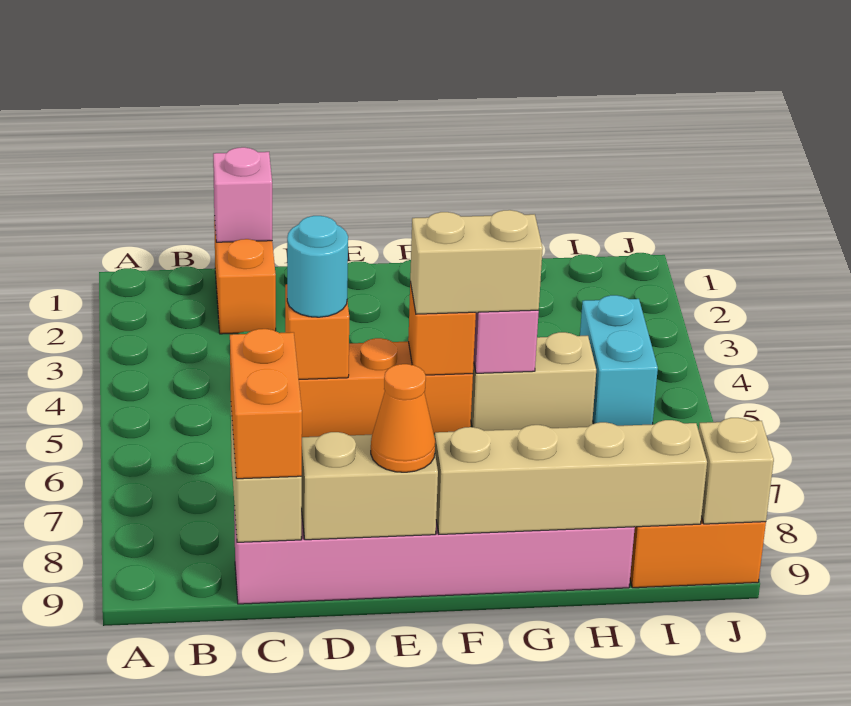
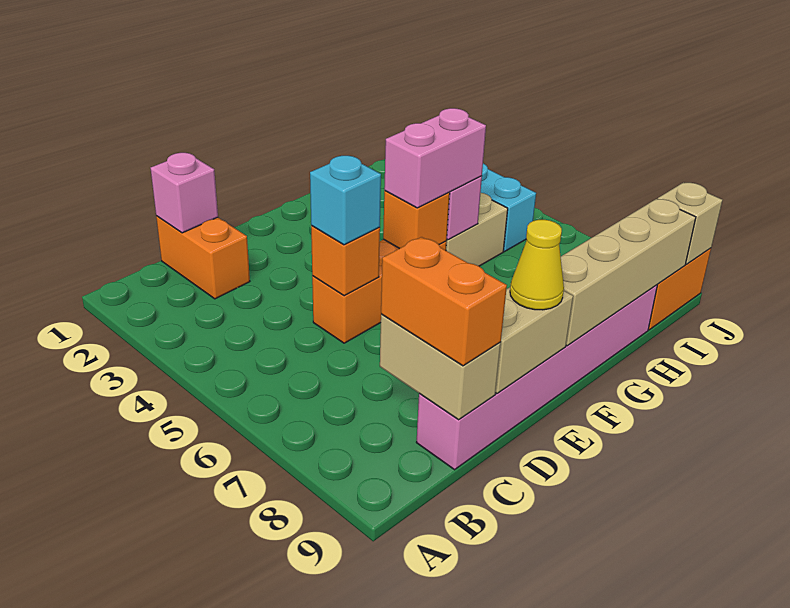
cyan 1x1 round brick [287,216,348,317] -> cyan 1x1 brick [310,156,381,245]
orange 1x1 cone [371,364,435,472] -> yellow 1x1 cone [510,220,564,310]
tan 1x2 brick [410,210,543,314] -> pink 1x2 brick [384,108,486,208]

